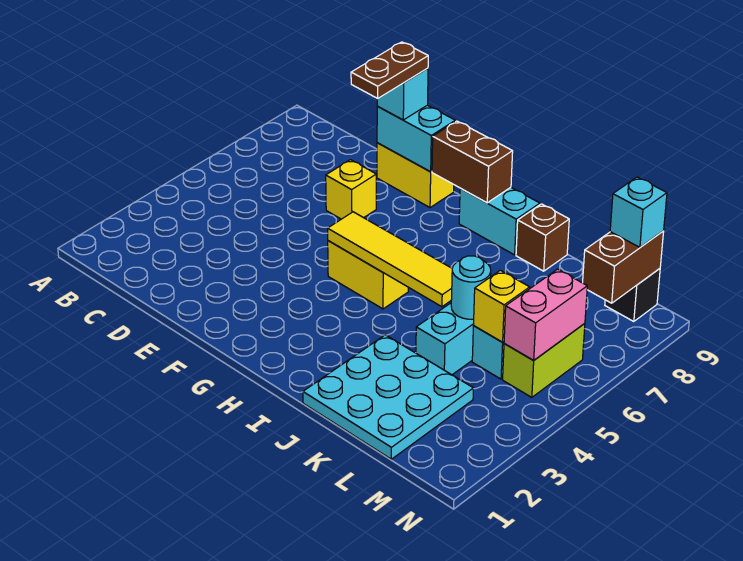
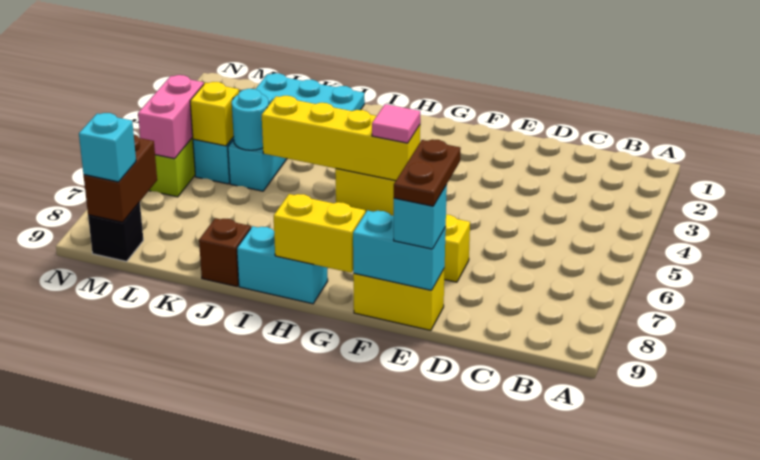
yellow 1x4 tile [328,212,452,307] -> yellow 1x4 brick [262,96,420,181]
none -> pink 1x1 tile [372,104,420,143]
brown 1x2 brick [432,121,513,203] -> yellow 1x2 brick [274,194,365,273]

